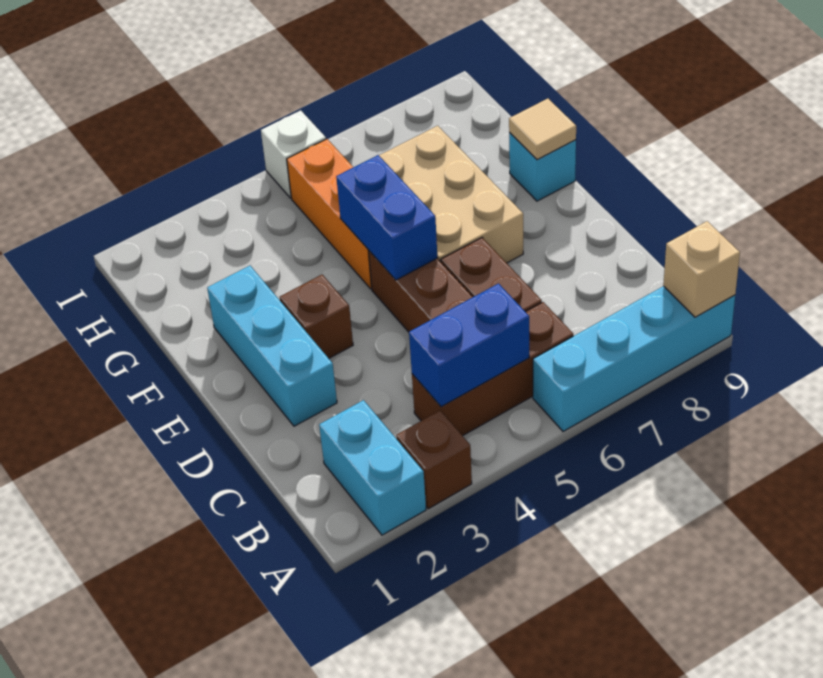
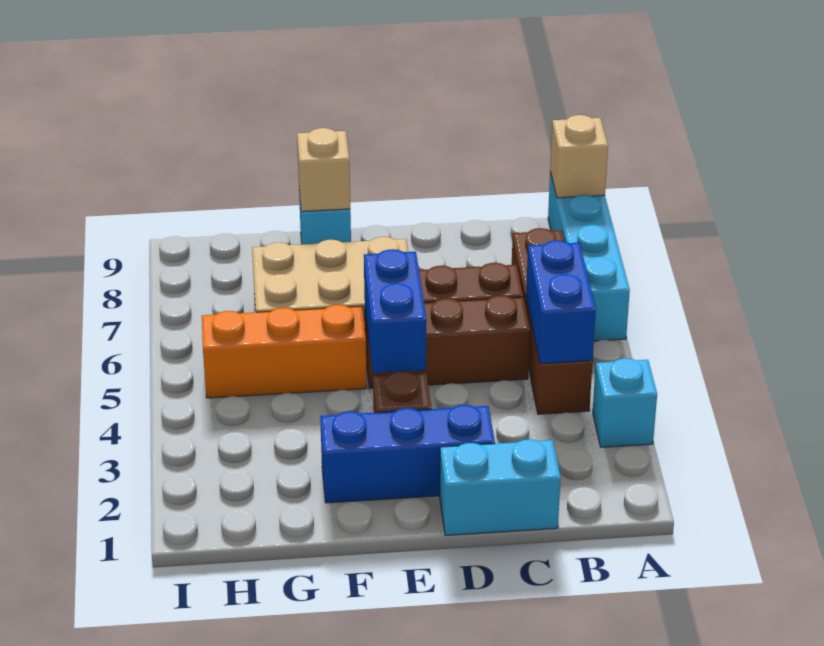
cyan 1x2 brick [319,400,426,535] -> cyan 1x2 brick moved to [440,439,561,535]
brown 1x1 brick [396,411,472,509] -> cyan 1x1 brick [593,358,657,447]
brown 1x3 brick [412,302,573,436] -> brown 1x4 brick [512,228,593,414]
cyan 1x3 brick [207,266,337,426] -> blue 1x3 brick [320,405,495,503]
blue 1x2 brick [336,155,438,280] -> blue 1x2 brick turned to [364,249,426,373]
tan 1x1 tile [509,99,576,160] -> tan 1x1 brick [297,128,350,212]
white 1x1 brick [261,110,326,198] -> none

